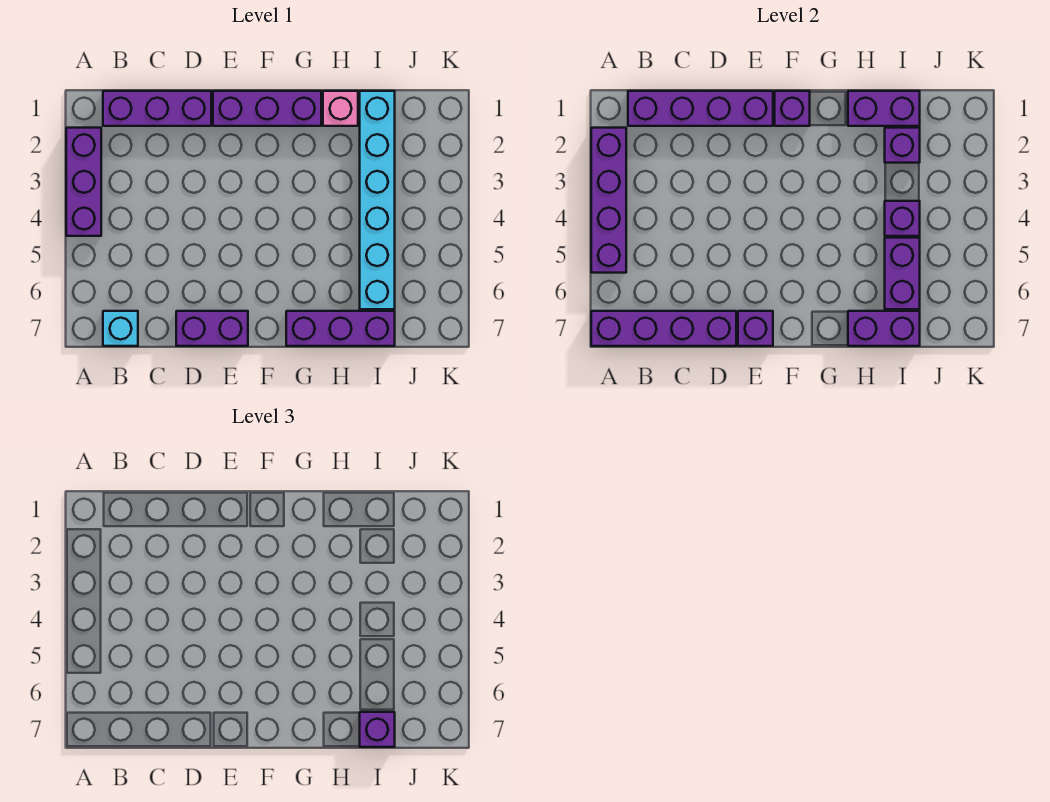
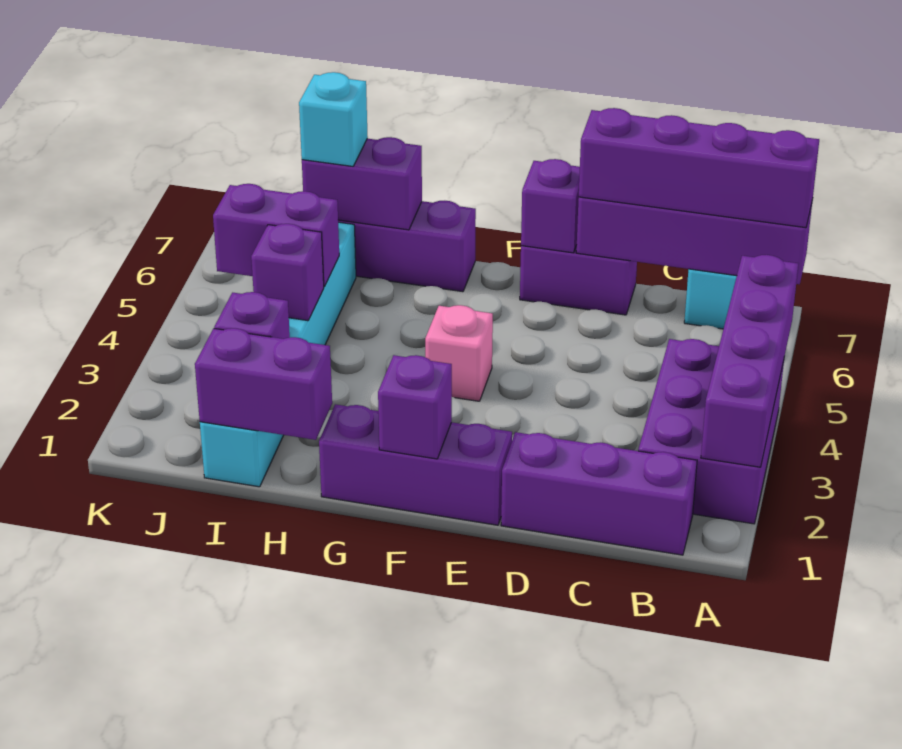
purple 1x3 brick [66,128,101,236] -> purple 2x3 brick [638,339,784,524]
purple 1x4 brick [628,91,773,126] -> purple 1x4 brick moved to [579,108,819,228]
pink 1x1 brick [323,91,358,126] -> pink 1x1 brick moved to [425,305,493,401]
purple 1x2 brick [885,238,920,309] -> purple 1x2 brick turned to [213,184,339,287]
purple 1x1 brick [360,712,395,747] -> cyan 1x1 brick [299,72,368,166]

